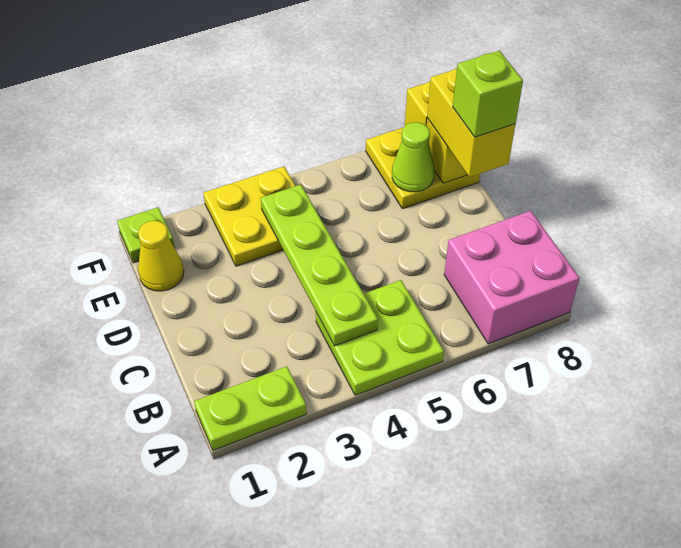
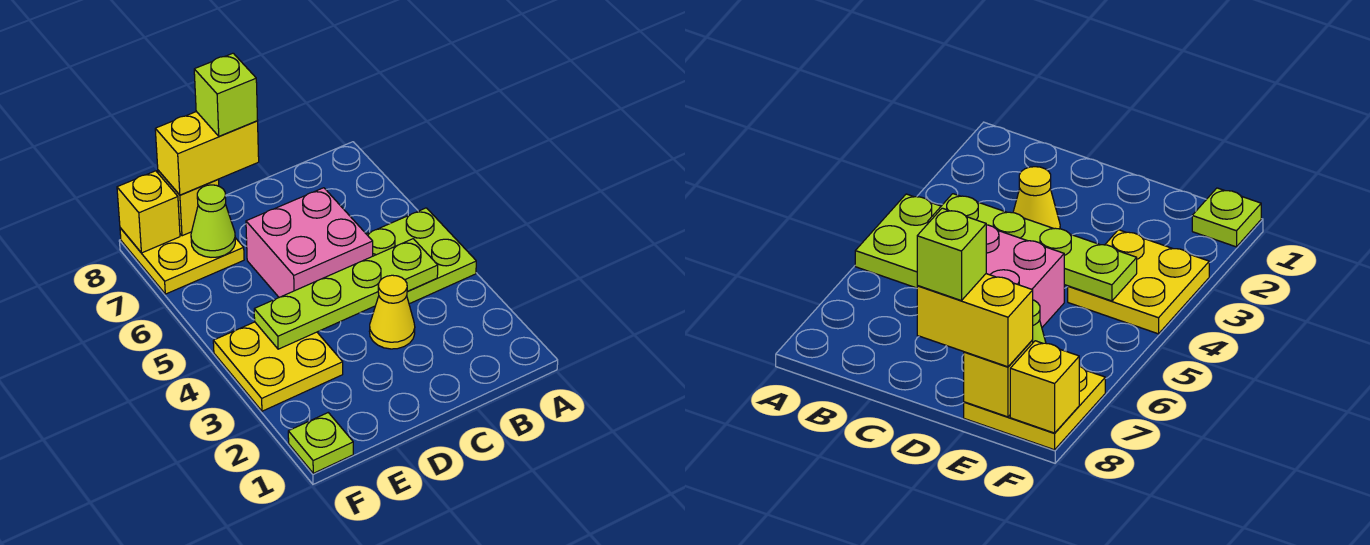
lime 1x2 plate [194,366,306,450] -> none
pink 2x2 brick [444,211,580,344] -> pink 2x2 brick moved to [246,188,373,297]
yellow 1x1 cone [138,221,184,291] -> yellow 1x1 cone moved to [369,275,415,349]

